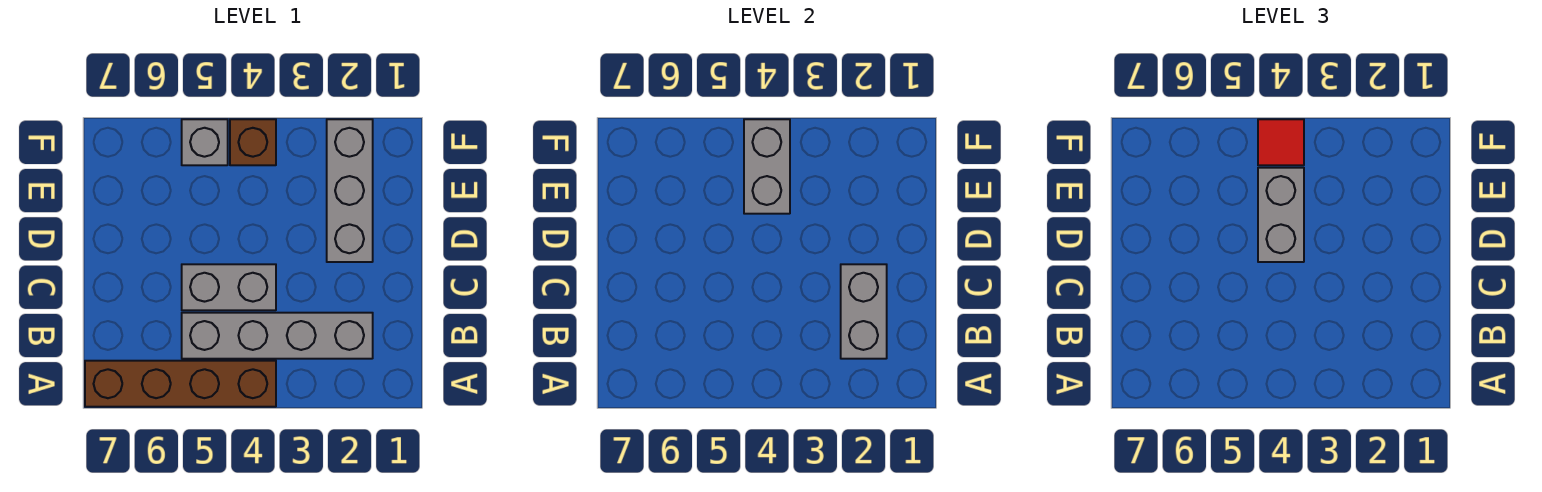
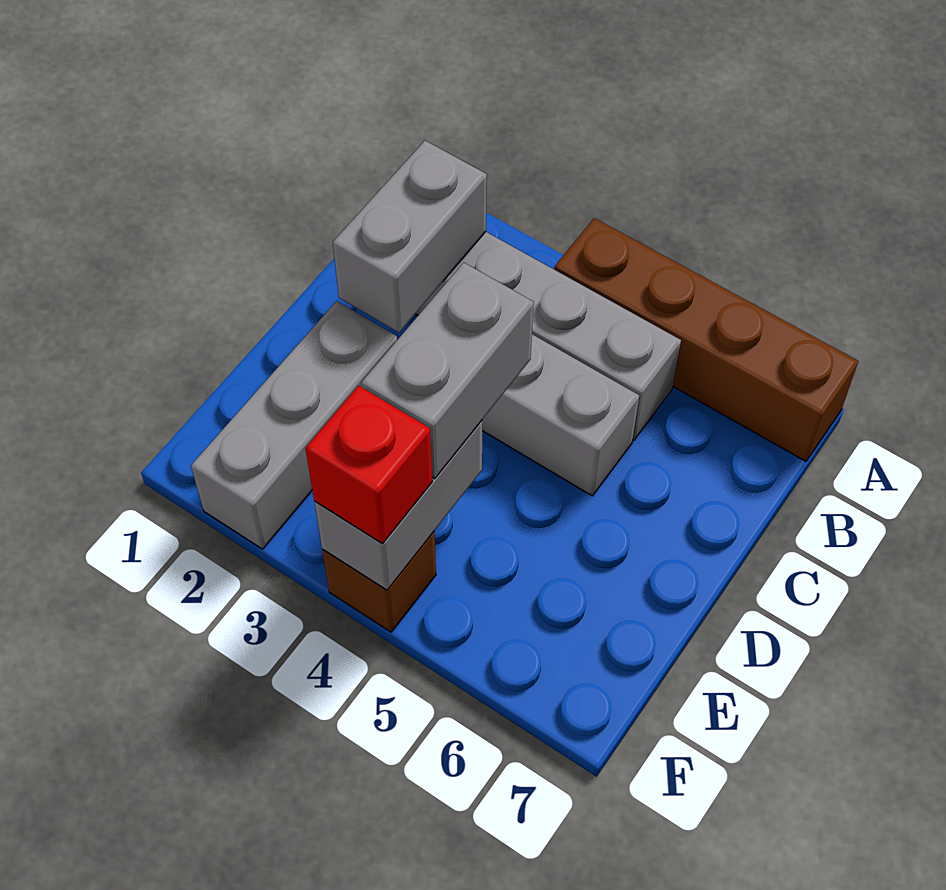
red 1x1 tile [1258,119,1304,165] -> red 1x1 brick [305,386,432,544]
grey 1x1 brick [182,119,228,165] -> none

